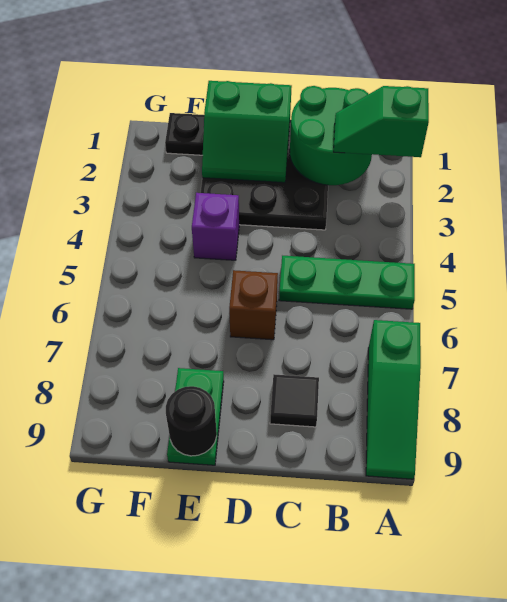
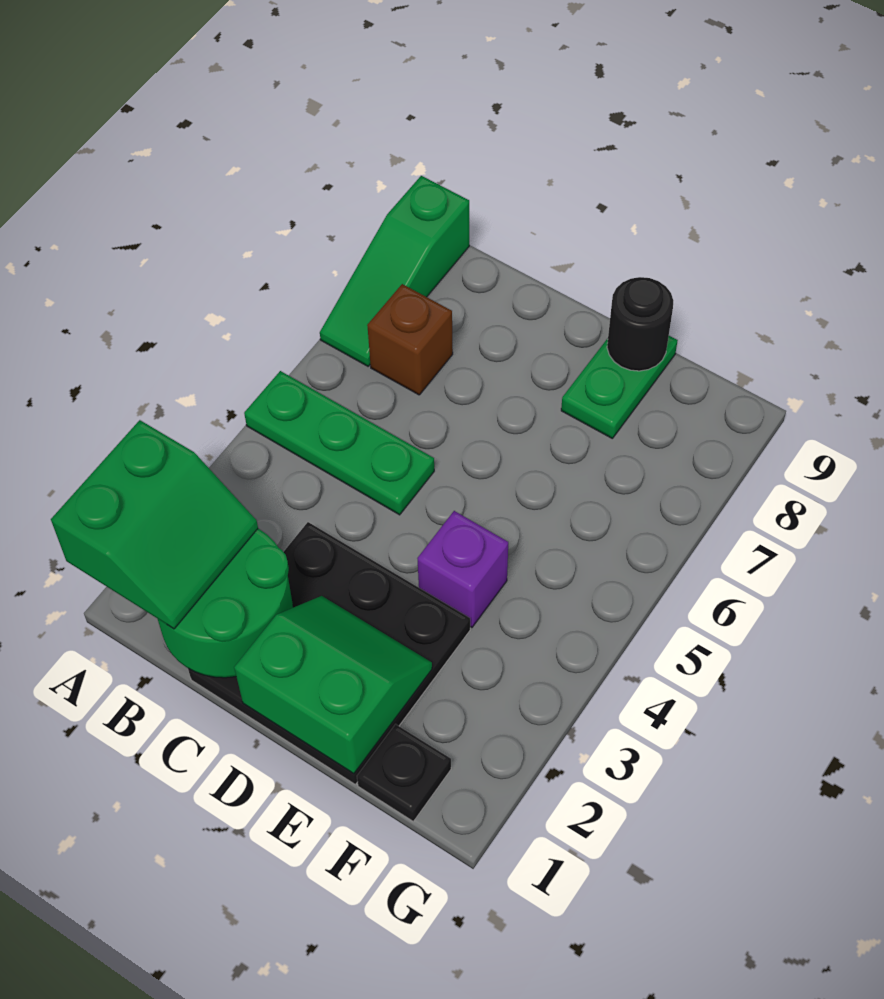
green 1x2 slope [334,86,429,157] -> green 2x2 slope [51,420,258,629]
green 1x3 slope [366,320,421,479] -> green 1x3 slope turned to [320,176,469,366]
black 1x1 tile [270,374,319,427] -> none
brown 1x1 brick [229,270,278,340] -> brown 1x1 brick moved to [367,284,453,395]

